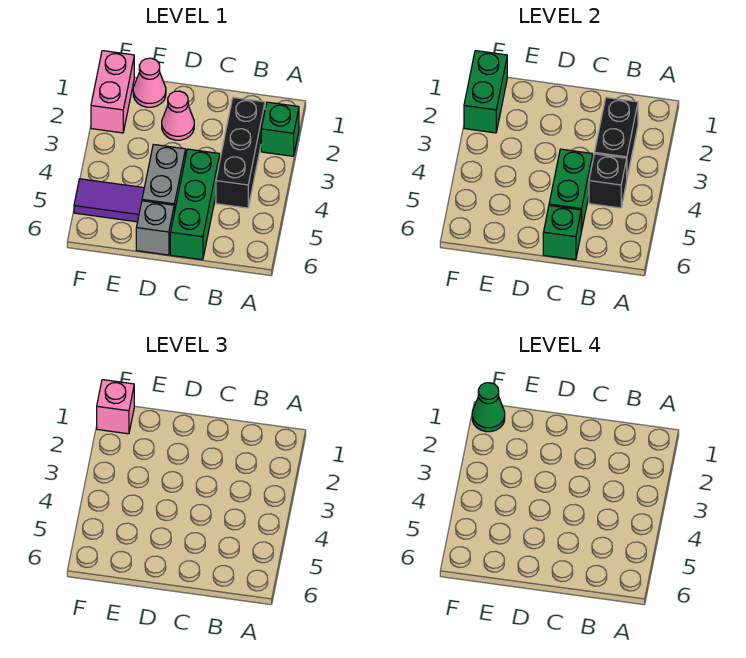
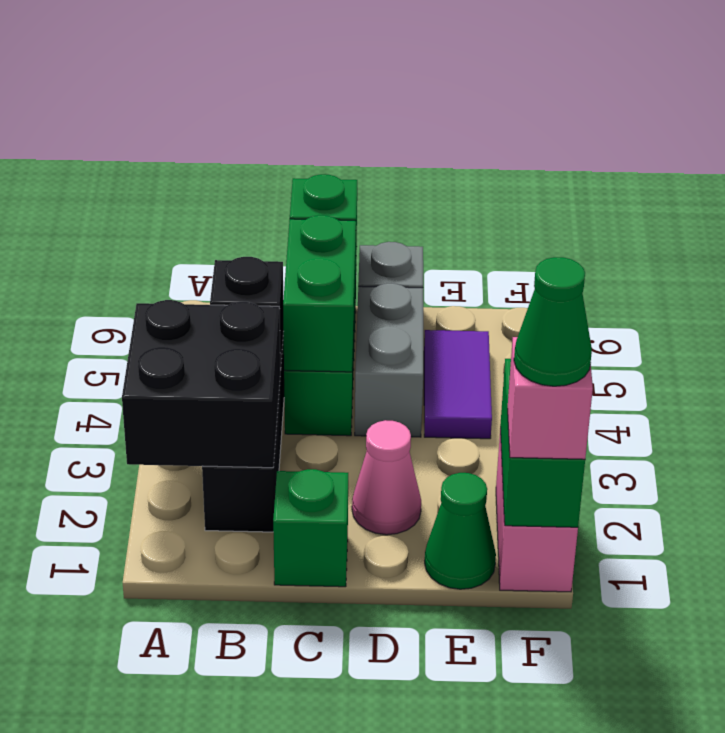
green 1x1 brick [261,102,299,156] -> green 1x1 brick moved to [273,469,348,587]
black 1x2 brick [595,98,638,177] -> black 2x2 brick [122,300,280,468]
pink 1x1 cone [133,58,166,107] -> green 1x1 cone [425,473,496,589]
purple 1x2 tile [74,179,144,222] -> purple 1x2 tile turned to [424,330,492,439]

